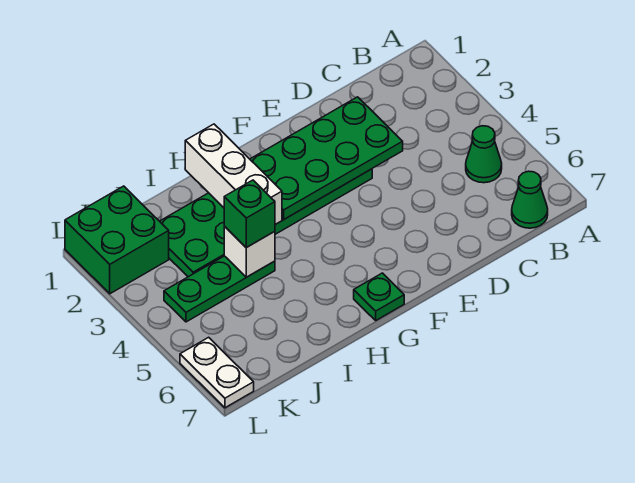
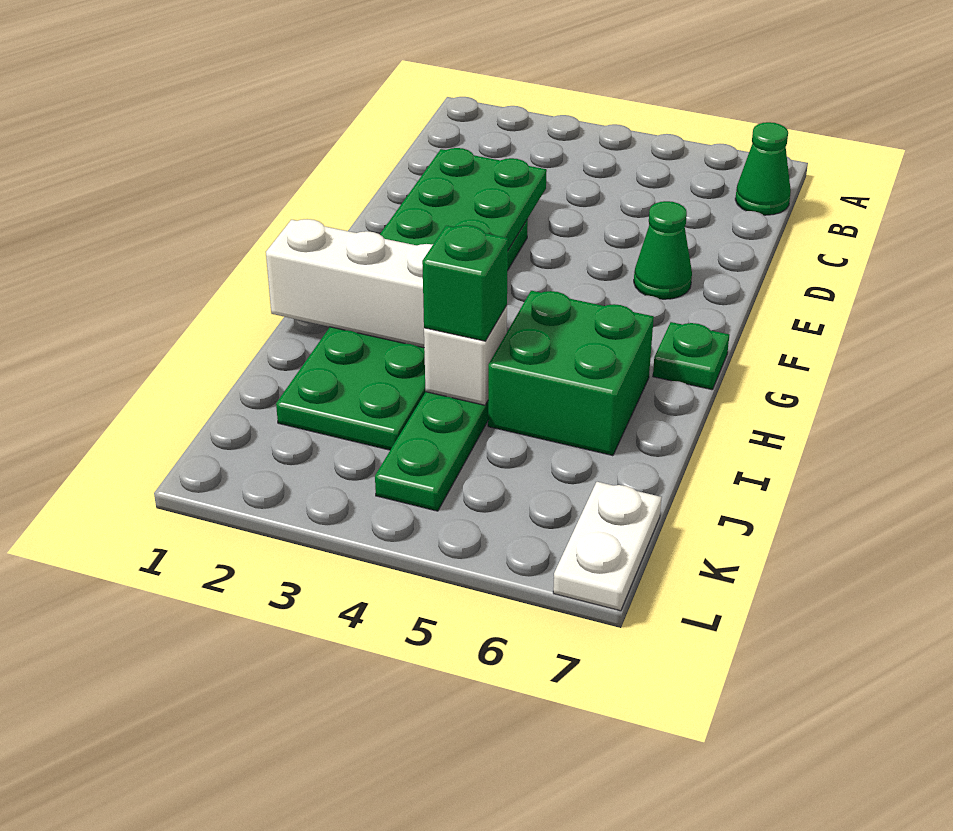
green 1x1 cone [466,126,502,183] -> green 1x1 cone moved to [634,201,692,299]
green 2x2 brick [65,186,169,294] -> green 2x2 brick moved to [488,291,654,456]
white 1x2 plate [180,337,254,408] -> white 1x2 plate turned to [553,482,662,611]

